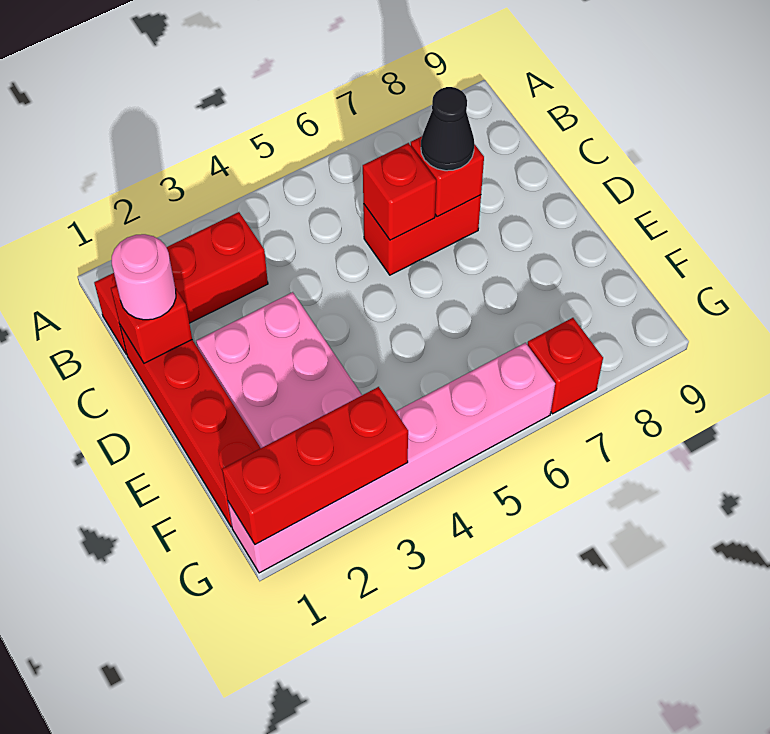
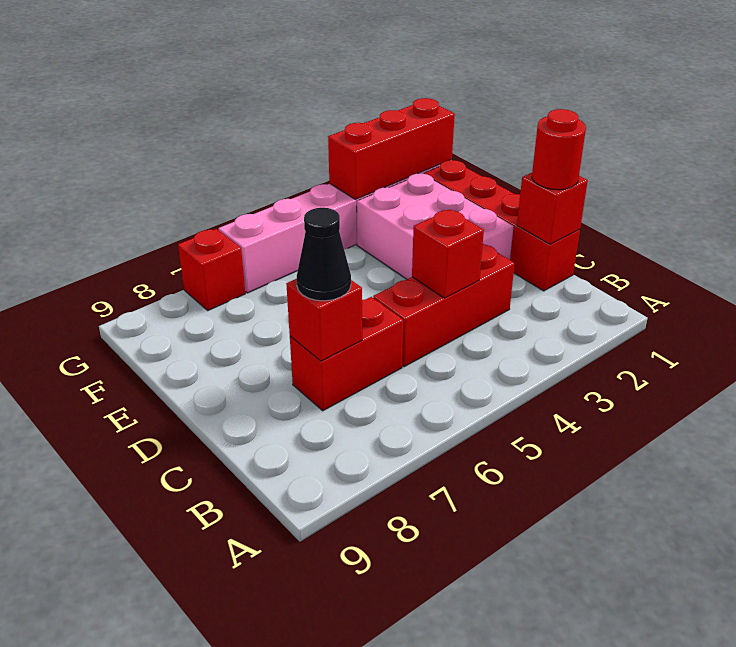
red 1x3 brick [94,212,268,355] -> red 1x3 brick moved to [373,244,515,367]
pink 1x1 round brick [112,234,176,320] -> red 1x1 round brick [532,109,586,190]
red 1x1 brick [363,143,436,240] -> red 1x1 brick moved to [412,210,484,298]

